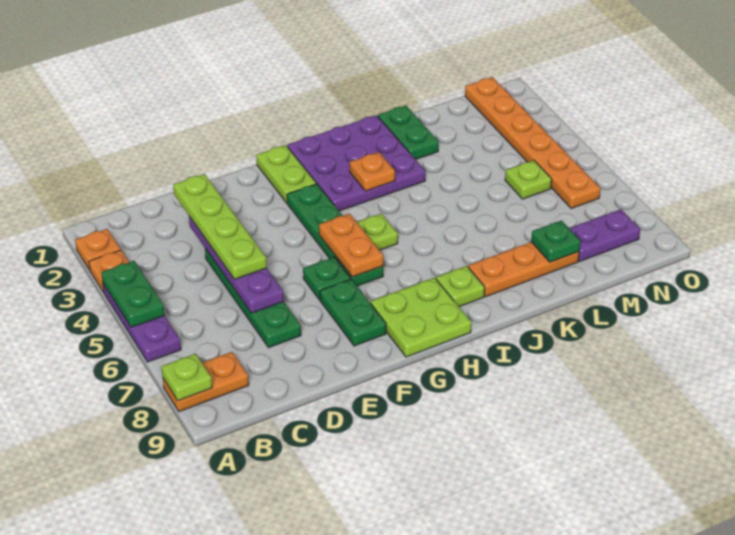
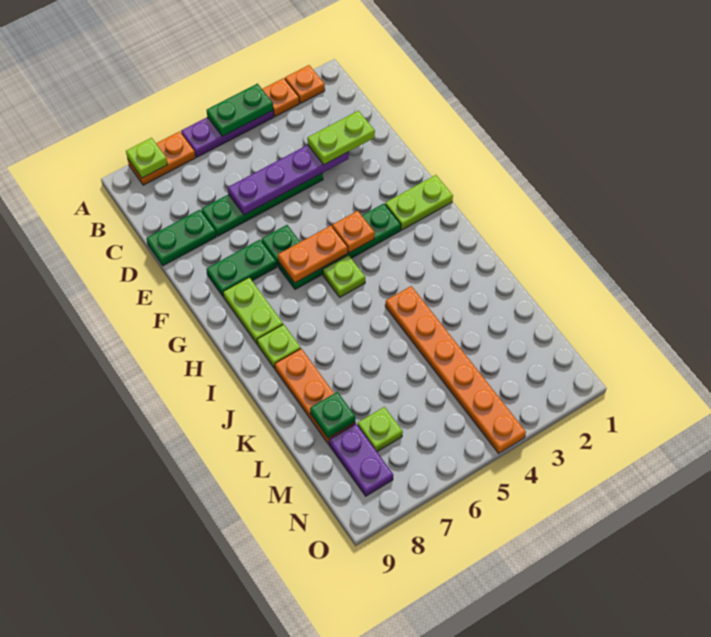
orange 1x2 plate [163,352,249,412] -> orange 1x2 plate turned to [127,131,195,185]
lime 1x4 plate [173,174,267,280] -> lime 1x2 plate [307,111,375,165]
lime 2x2 plate [371,278,471,357] -> lime 1x2 plate [223,277,283,344]
purple 3x3 plate [287,115,425,211] -> none
orange 1x1 plate [350,152,395,191] -> orange 1x1 plate moved to [332,211,375,253]
green 1x2 plate [378,106,439,159] -> green 1x2 plate moved to [146,210,216,266]
lime 1x1 plate [505,160,552,199] -> lime 1x1 plate moved to [358,407,403,452]
orange 1x6 plate [465,77,600,209] -> orange 1x6 plate turned to [385,286,526,453]

